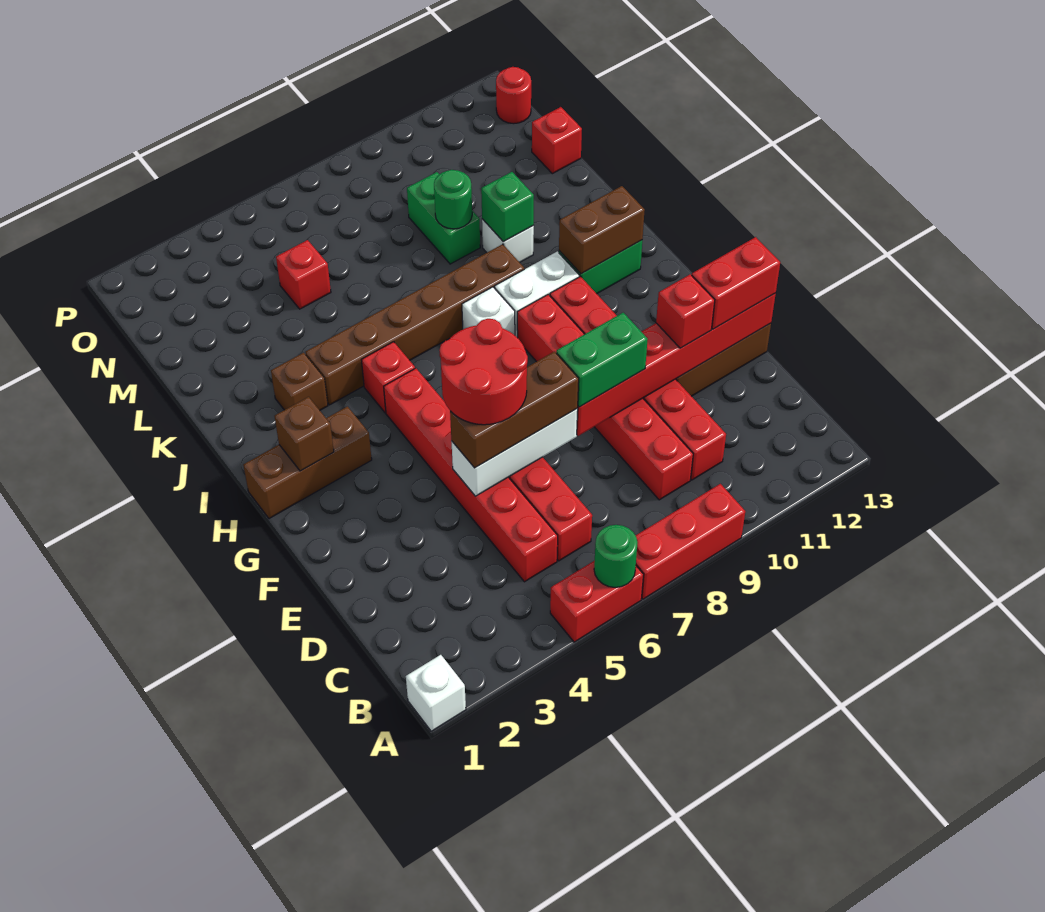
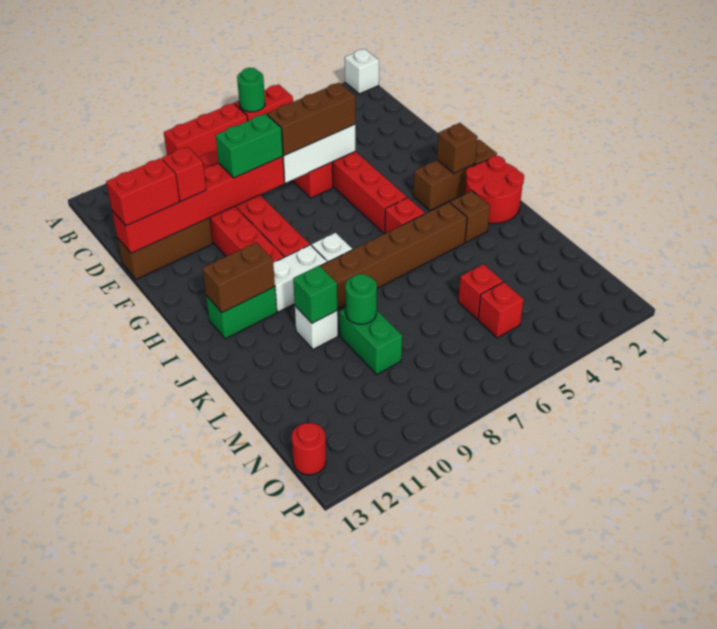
red 2x2 round brick [439,319,528,425] -> red 2x2 round brick moved to [465,156,524,223]
red 1x1 brick [532,107,582,174] -> red 1x1 brick moved to [478,282,524,338]

